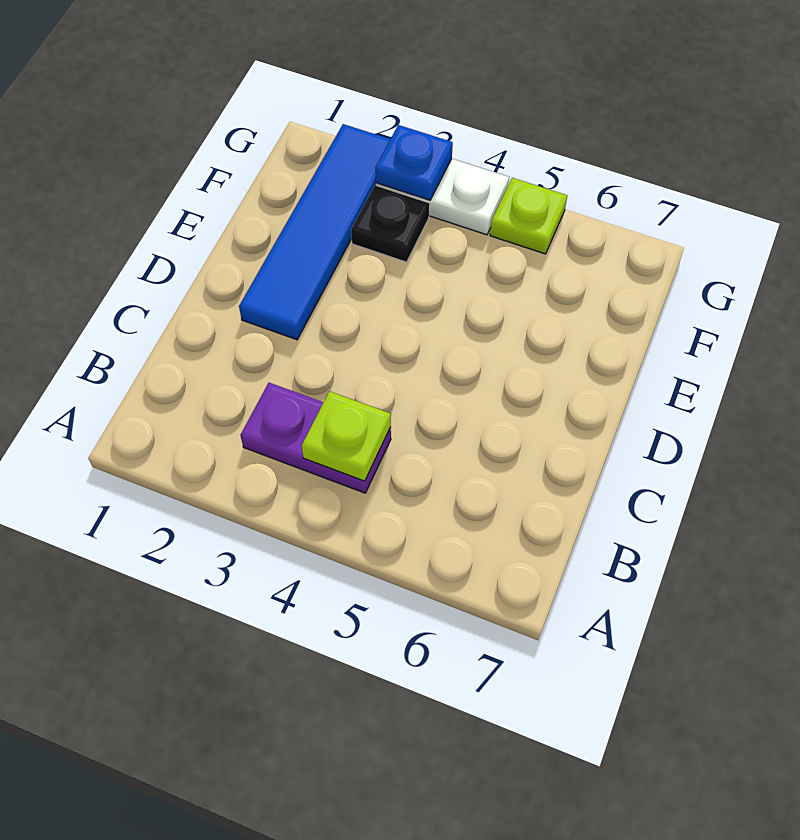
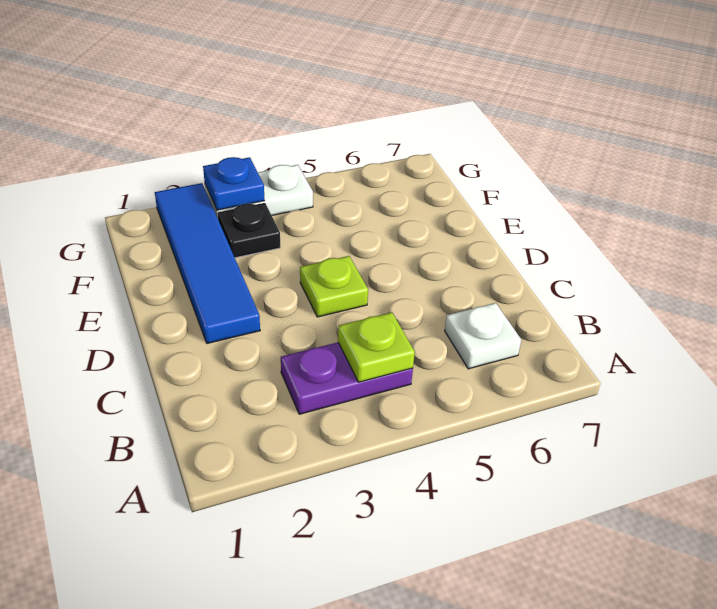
none -> white 1x1 plate [445,303,521,369]
lime 1x1 plate [490,178,567,254] -> lime 1x1 plate moved to [300,256,368,317]

